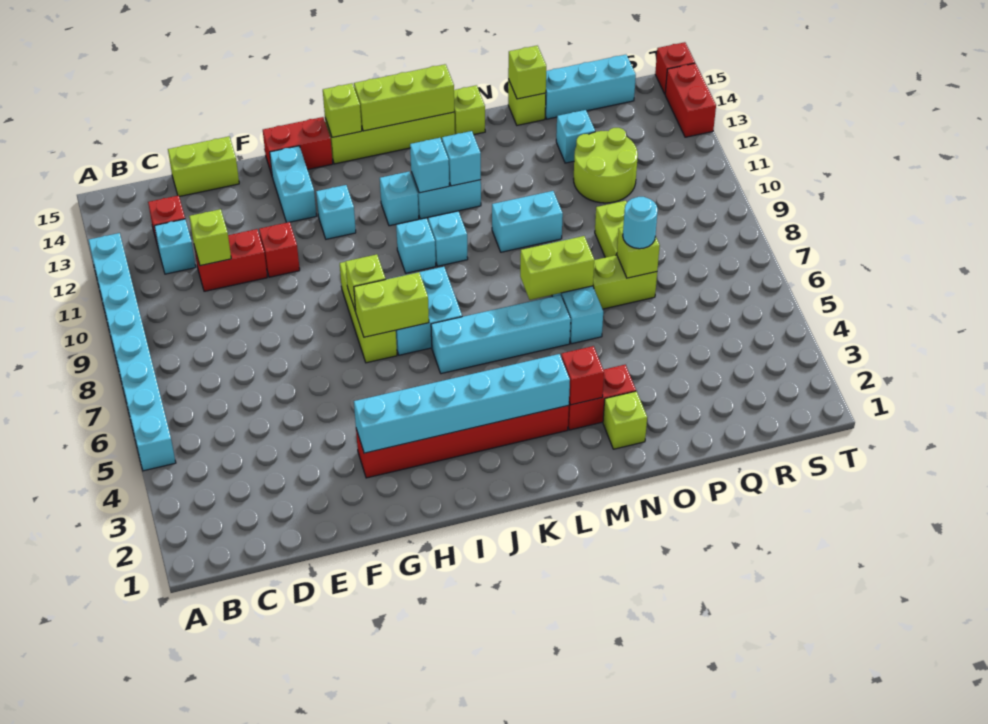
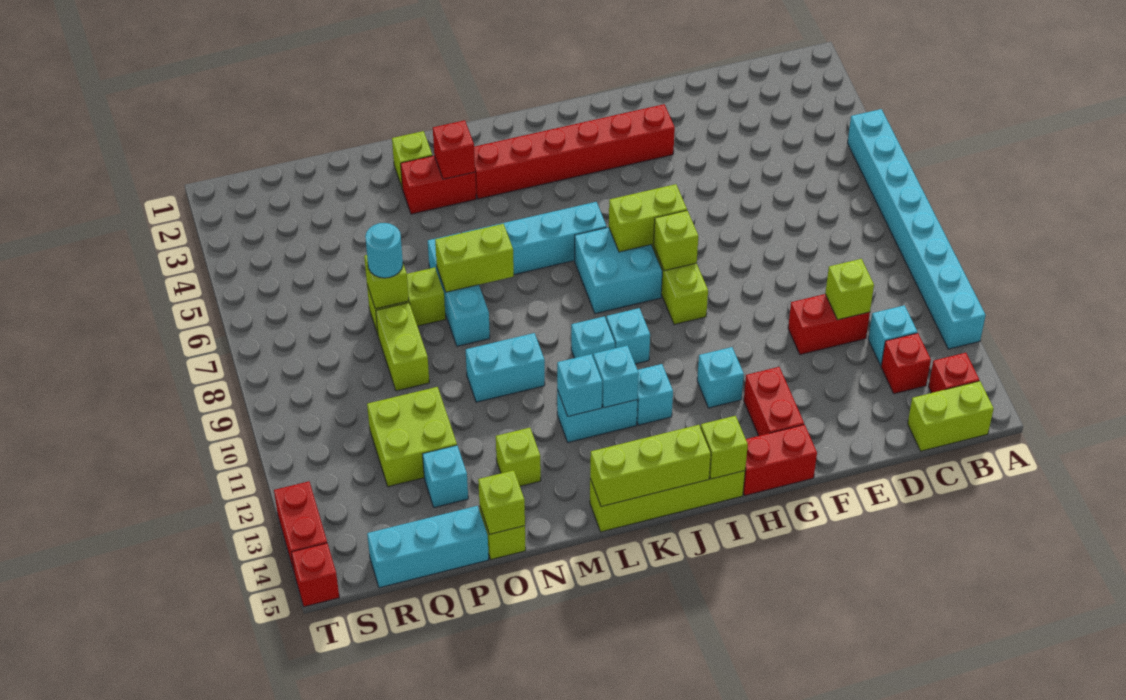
lime 1x2 brick [168,137,239,197] -> lime 1x2 brick moved to [908,381,994,451]
red 1x1 brick [259,222,300,277] -> red 1x1 brick moved to [928,353,979,393]
cyan 1x6 brick [354,354,570,453] -> none
cyan 1x2 brick [270,146,316,223] -> red 1x2 brick [744,367,804,436]
lime 1x1 brick [454,85,485,135] -> lime 1x1 brick moved to [496,428,541,486]
lime 2x2 round brick [574,128,638,203] -> lime 2x2 brick [367,387,457,487]

